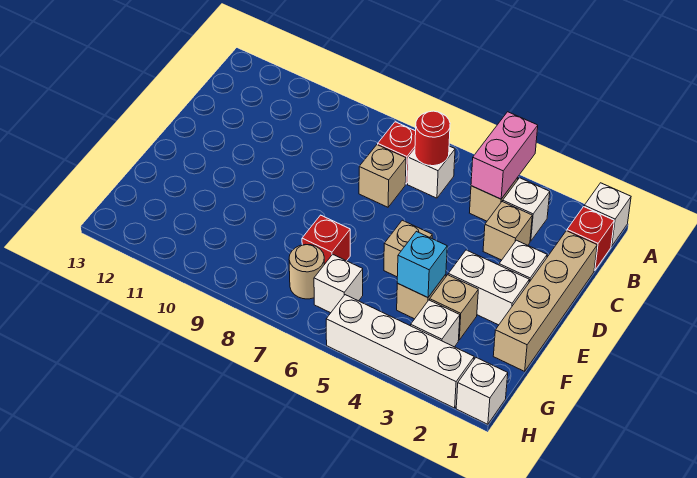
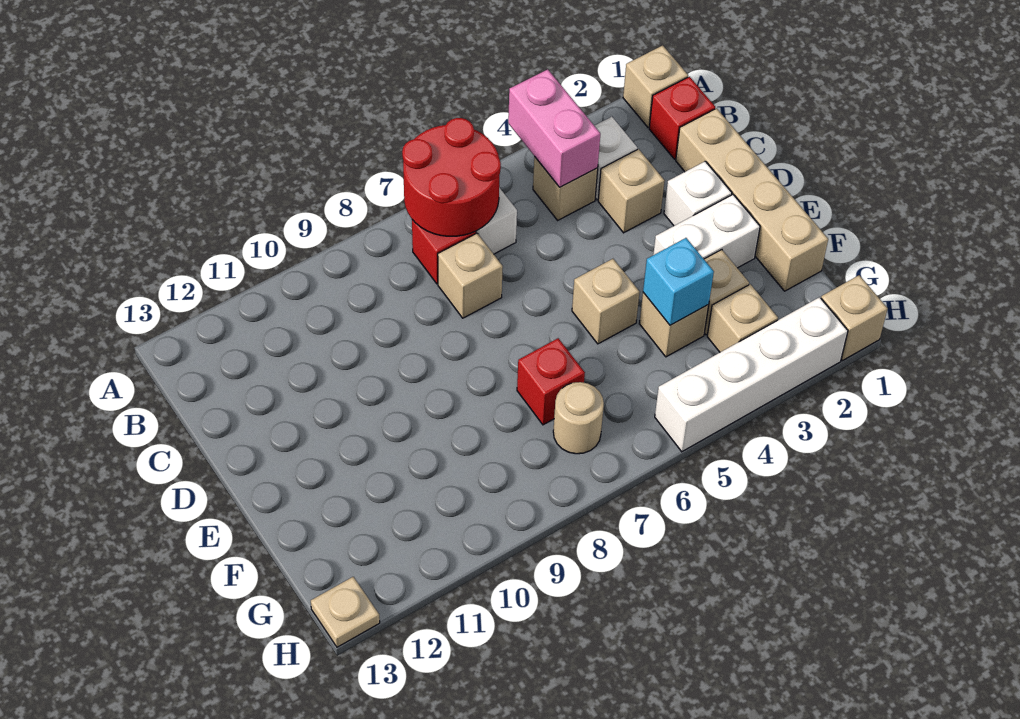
white 1x1 brick [584,183,631,246] -> tan 1x1 brick [623,45,688,127]
red 1x1 round brick [415,111,450,166] -> red 2x2 round brick [402,118,501,236]
white 1x1 brick [411,300,460,347] -> tan 1x1 brick [707,284,778,352]
white 1x1 brick [314,254,363,313] -> none
white 1x1 brick [456,358,508,424] -> tan 1x1 brick [821,275,888,361]
none -> tan 1x1 plate [311,577,380,647]

